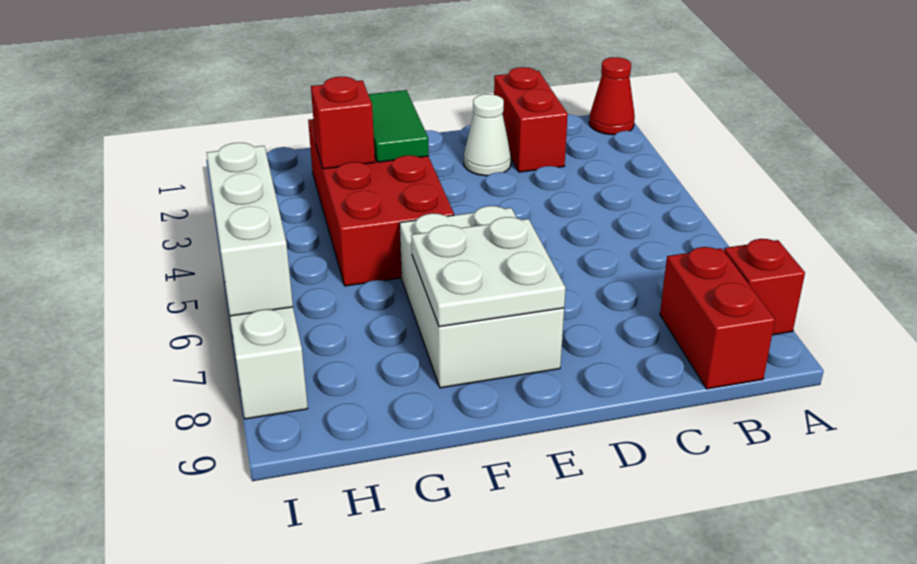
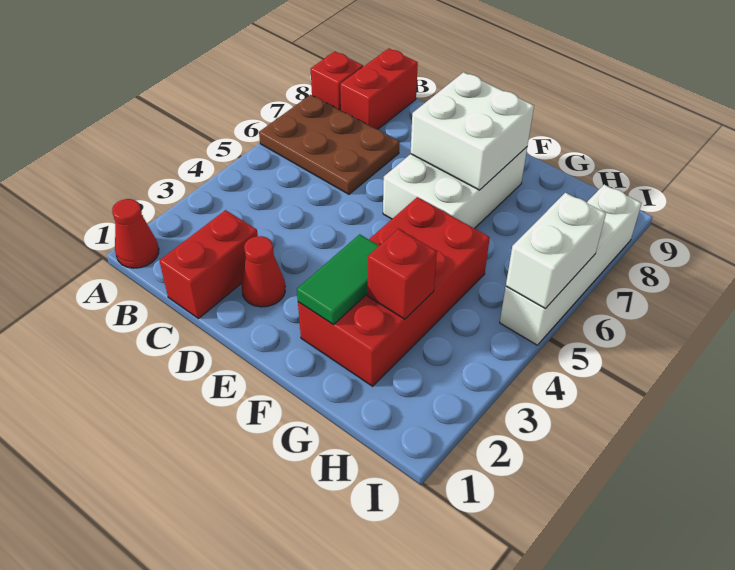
none -> brown 2x3 plate [259,95,399,194]
white 1x1 cone [464,94,511,176] -> red 1x1 cone [242,236,285,307]
white 2x2 plate [411,217,566,327] -> white 2x2 brick [411,72,534,190]
white 1x3 brick [207,143,293,316] -> white 1x2 brick [506,193,606,308]

